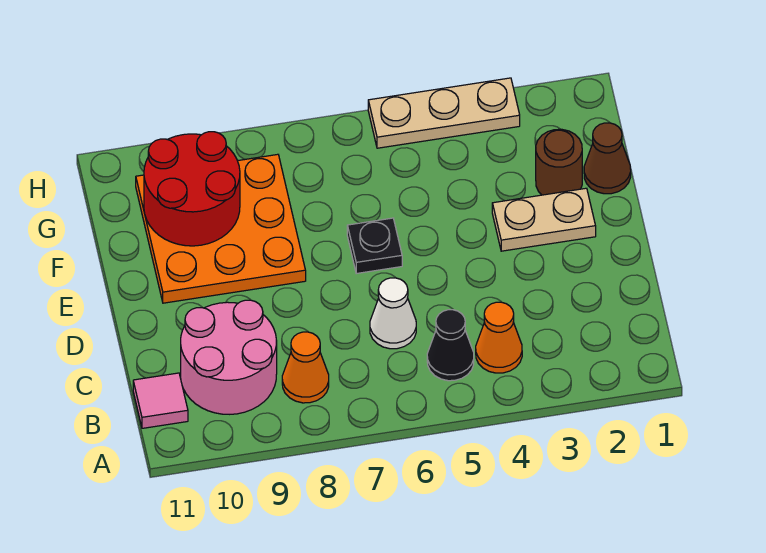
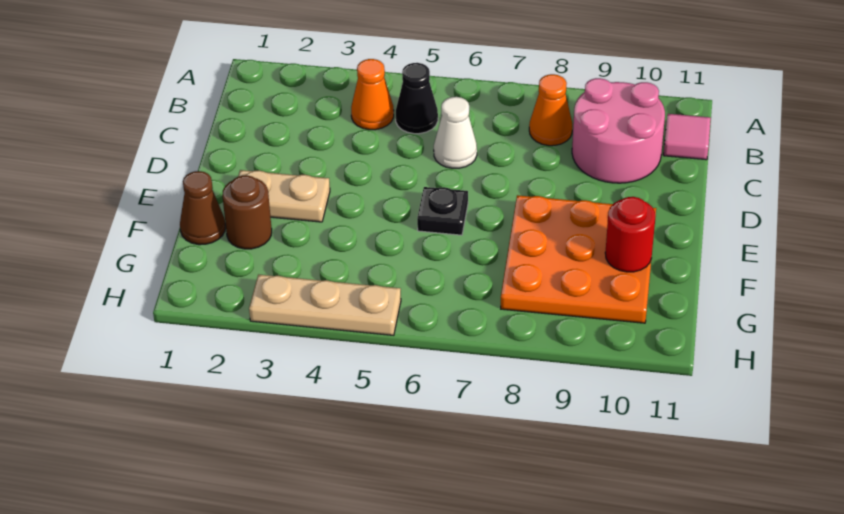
red 2x2 round brick [144,132,240,246] -> red 1x1 round brick [605,197,655,272]

